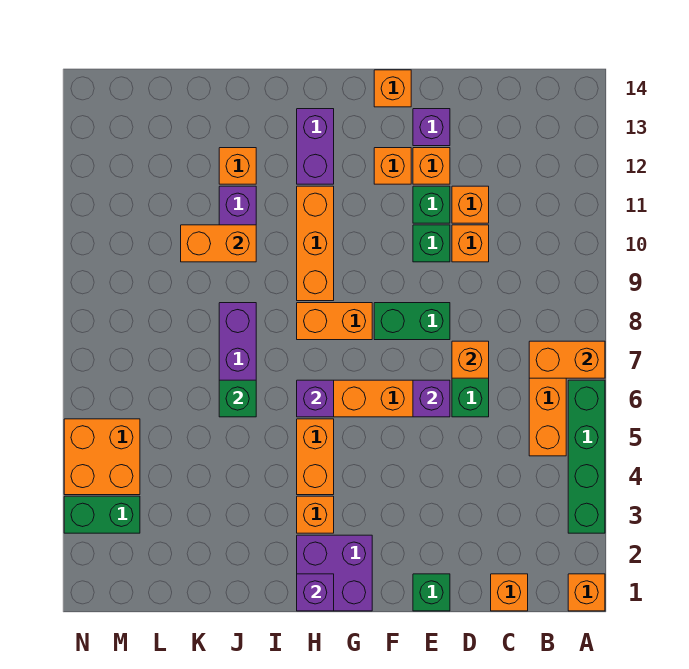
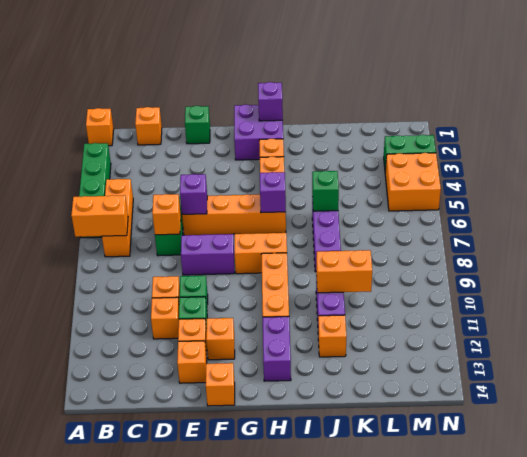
green 1x2 brick [374,303,450,340] -> purple 1x2 brick [181,234,234,275]
purple 1x1 brick [413,109,450,146] -> orange 1x1 brick [177,341,207,383]

